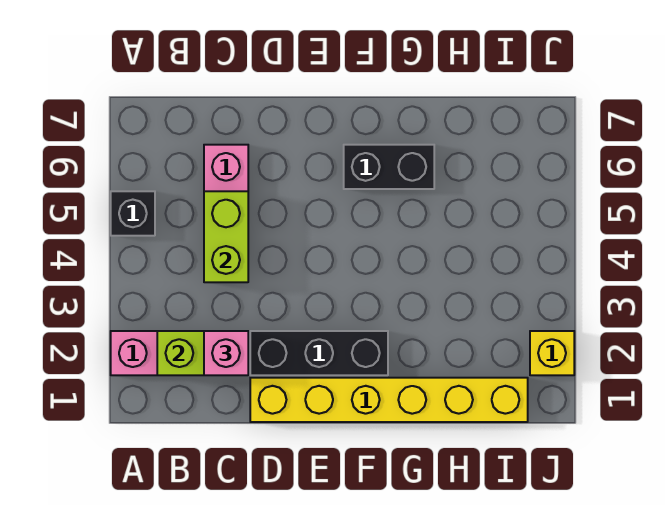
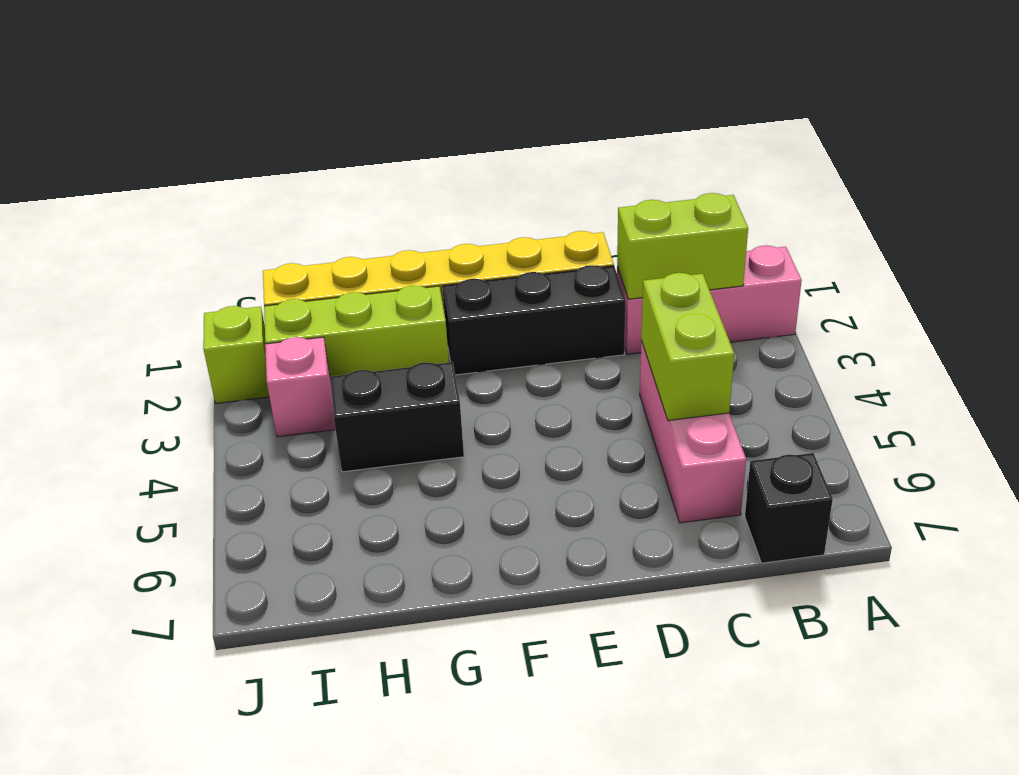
black 1x1 brick [111,191,155,236] -> black 1x1 brick moved to [745,453,833,563]
pink 1x1 brick [204,331,248,375] -> pink 1x1 brick moved to [265,337,335,437]
black 1x2 brick [344,145,434,189] -> black 1x2 brick moved to [330,362,464,472]
none -> lime 1x3 brick [264,285,449,377]
yellow 1x1 brick [530,331,574,375] -> lime 1x1 brick [203,306,269,403]

